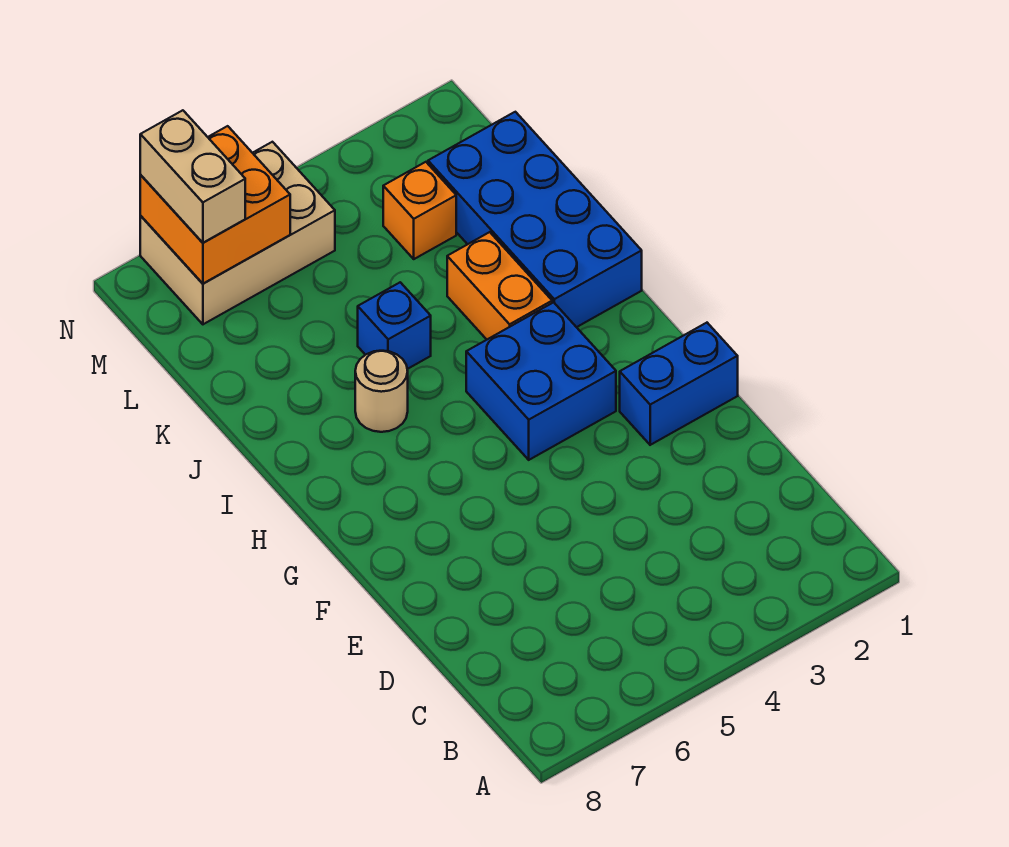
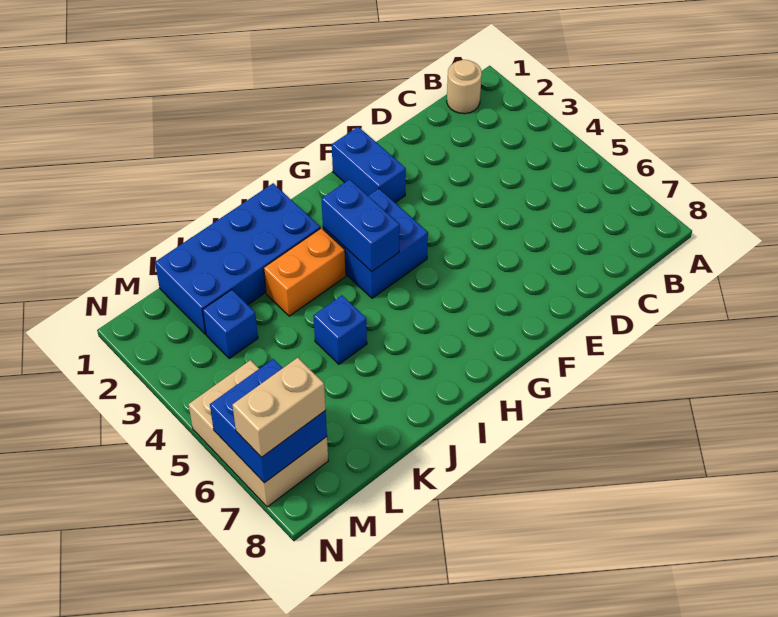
none -> blue 1x2 brick [322,180,400,272]
tan 1x1 round brick [355,351,408,432] -> tan 1x1 round brick moved to [447,60,482,114]
orange 1x1 brick [383,162,456,259] -> blue 1x1 brick [203,290,258,358]
orange 2x2 brick [140,126,290,283] -> blue 2x2 brick [210,359,327,483]

